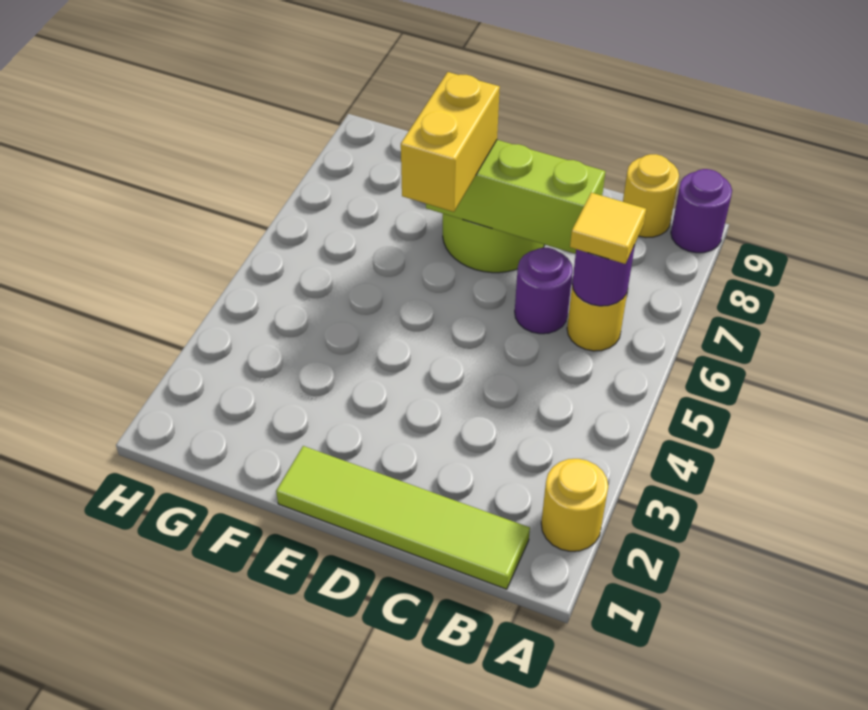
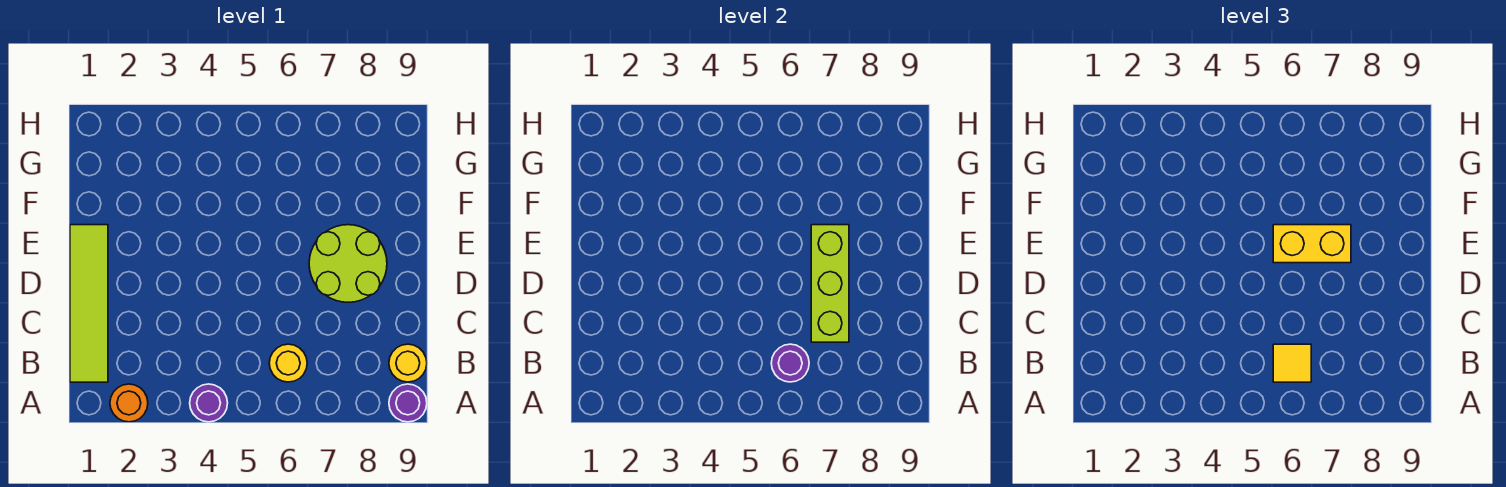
yellow 1x1 round brick [541,459,608,551] -> orange 1x1 round brick [110,384,148,422]
purple 1x1 round brick [515,248,573,334] -> purple 1x1 round brick moved to [190,384,228,422]

